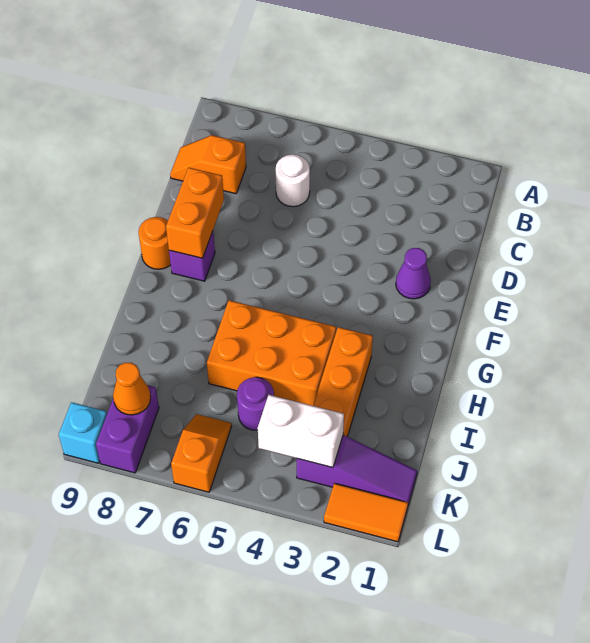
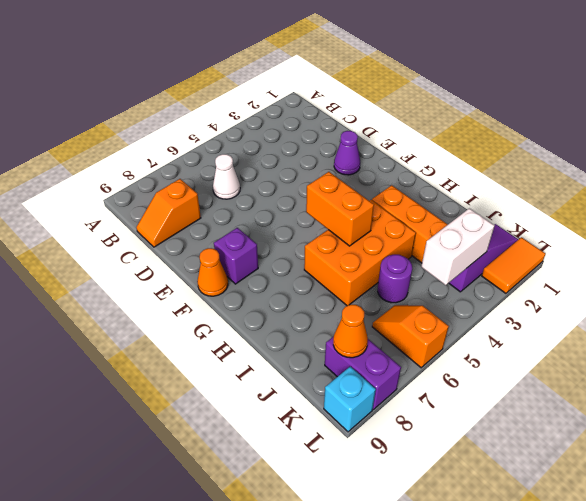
white 1x1 round brick [276,155,310,207] -> white 1x1 cone [213,154,240,199]
orange 1x2 brick [166,168,224,258] -> orange 1x2 brick moved to [306,172,374,246]
orange 1x1 round brick [138,217,171,269] -> orange 1x1 cone [197,248,228,296]

